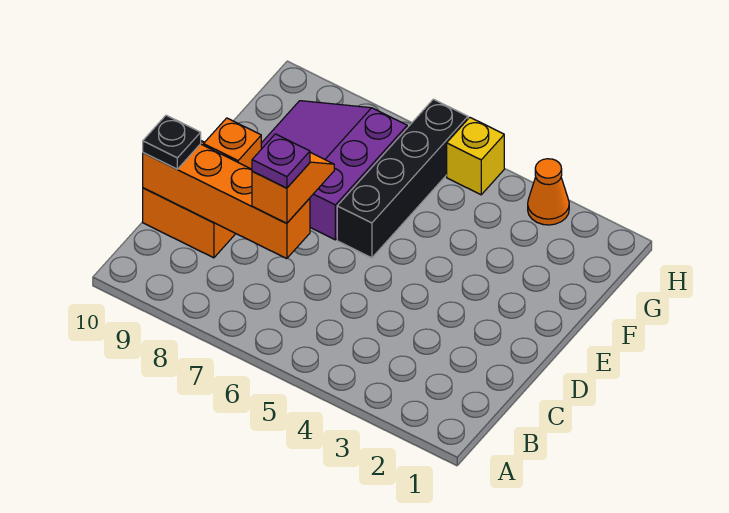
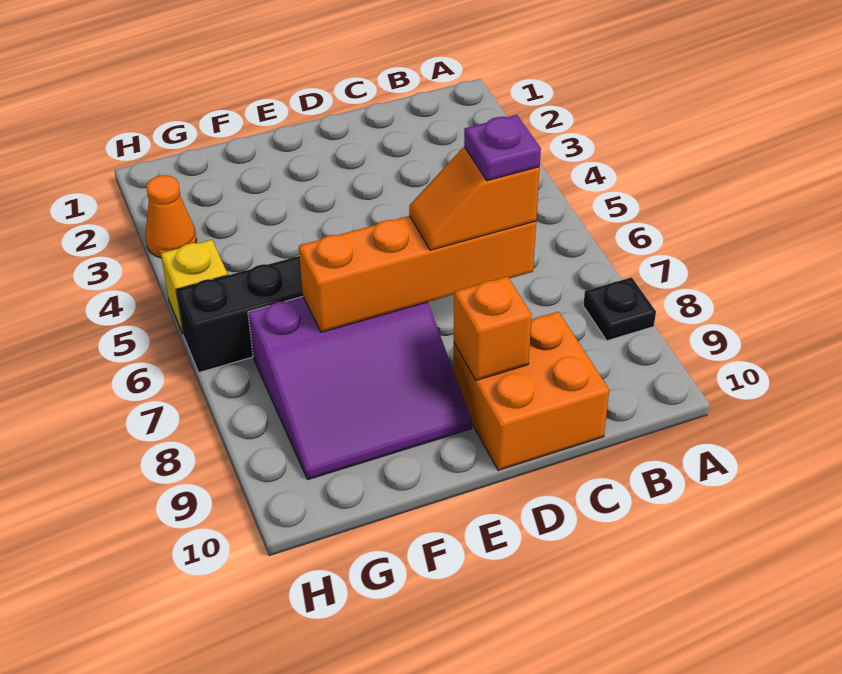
orange 1x4 brick [143,144,310,259] -> orange 1x4 brick turned to [299,216,536,332]
black 1x1 plate [143,115,201,169] -> black 1x1 plate moved to [583,277,656,341]

